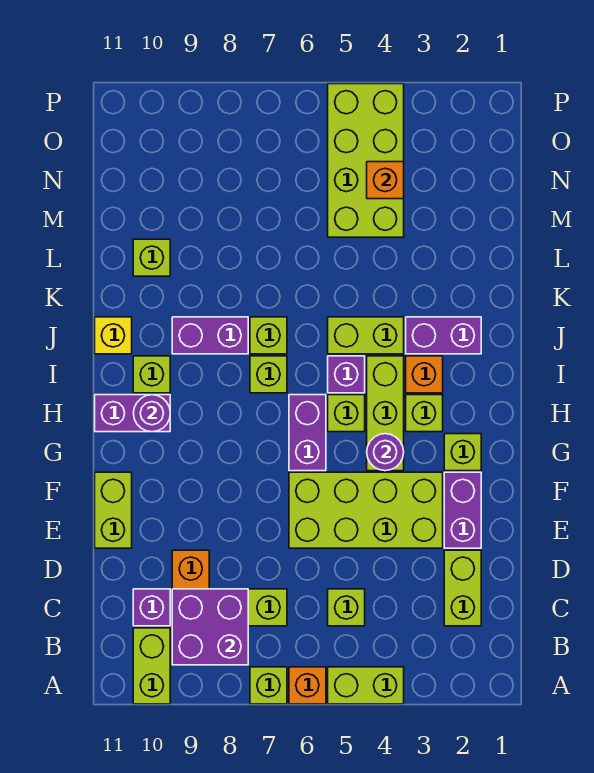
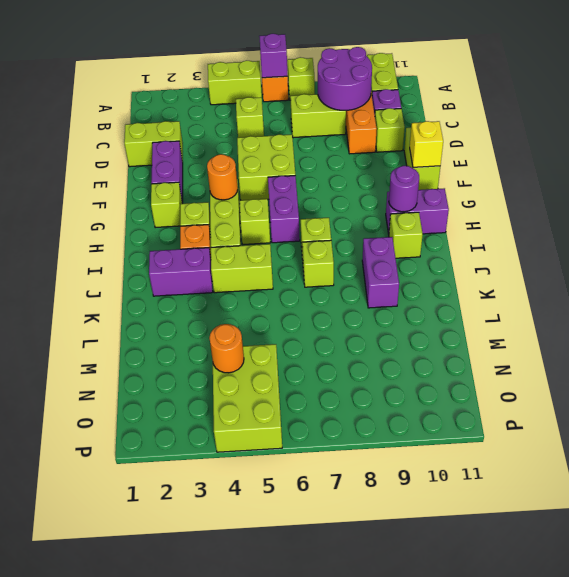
purple 2x2 brick [172,589,248,665] -> purple 2x2 round brick [318,47,372,110]
lime 1x2 brick [444,550,481,626] -> lime 1x2 brick turned to [124,121,183,167]
lime 2x4 brick [289,472,443,548] -> lime 2x2 brick [237,135,295,200]
purple 1x1 round brick [367,434,404,471] -> orange 1x1 round brick [207,154,238,200]
purple 1x1 brick [328,356,365,393] -> purple 1x1 brick moved to [259,34,288,78]
purple 1x2 brick [172,317,248,354] -> purple 1x2 brick turned to [362,237,399,308]
yellow 1x1 brick [95,317,132,354] -> yellow 1x1 brick moved to [410,121,443,167]
lime 1x1 brick [133,239,170,276] -> lime 1x1 brick moved to [375,108,405,152]
lime 2x4 brick [328,84,404,237] -> lime 2x3 brick [213,344,282,452]
orange 1x1 brick [367,162,404,199] -> orange 1x1 round brick [209,324,244,373]

